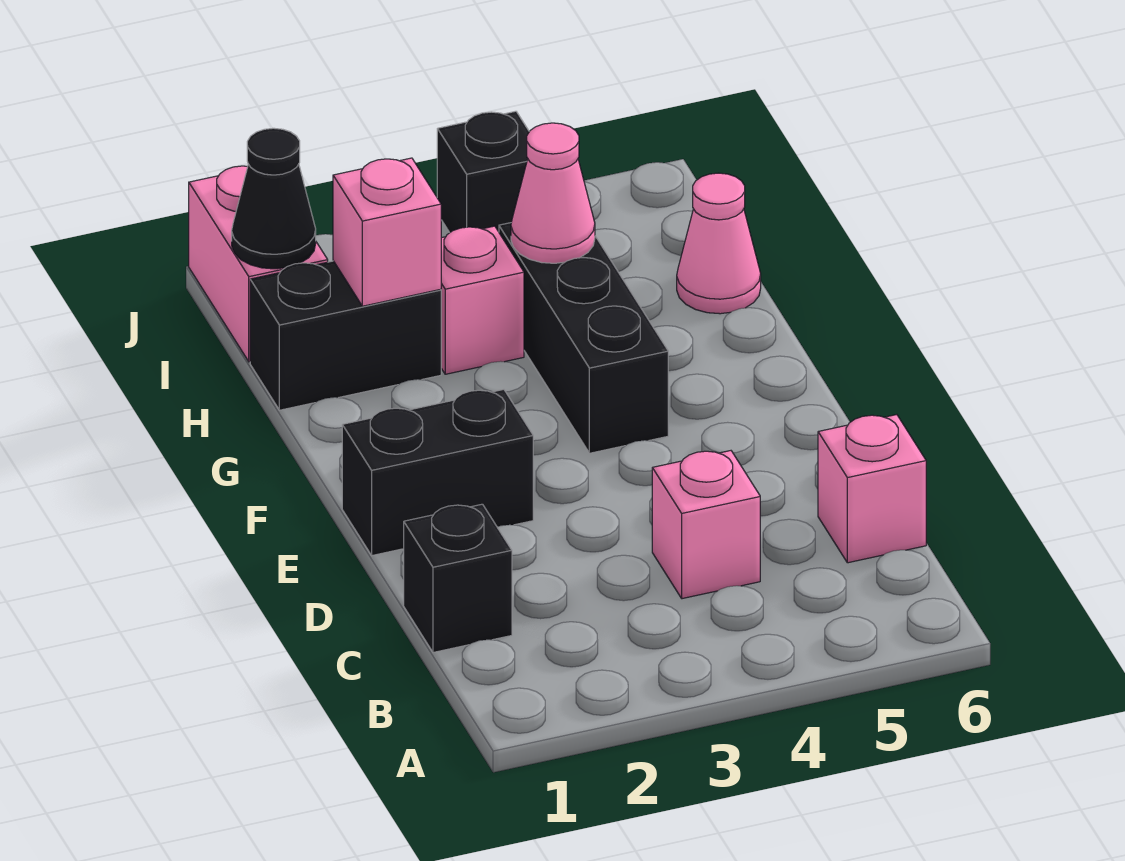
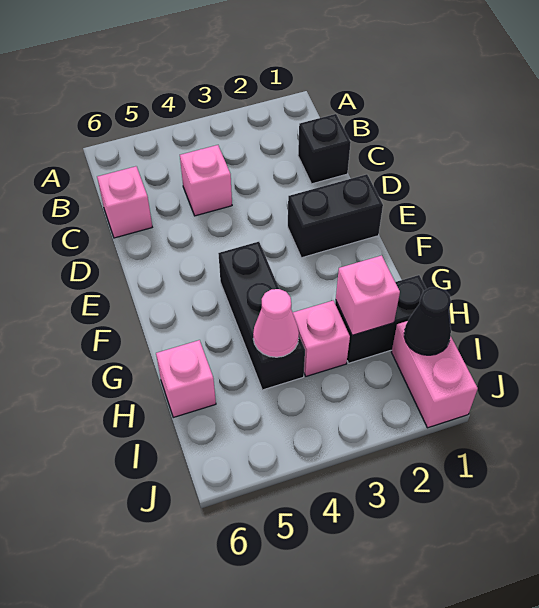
pink 1x1 cone [677,173,761,314] -> pink 1x1 brick [156,340,216,417]
black 1x1 brick [437,111,529,233] -> none

